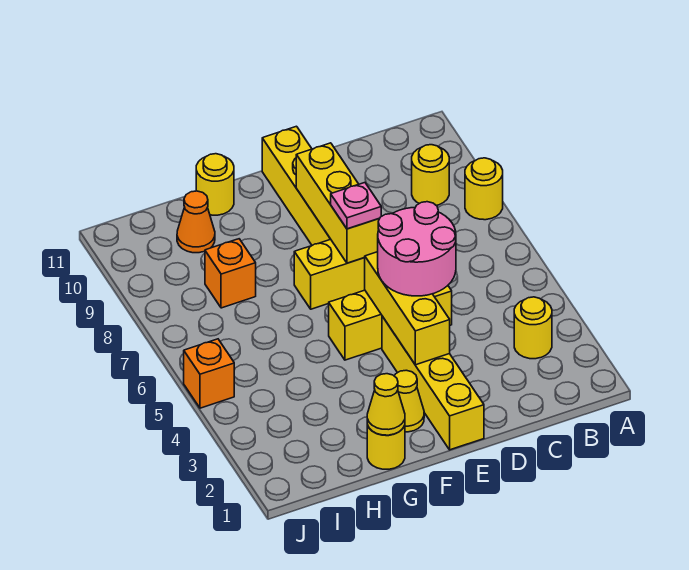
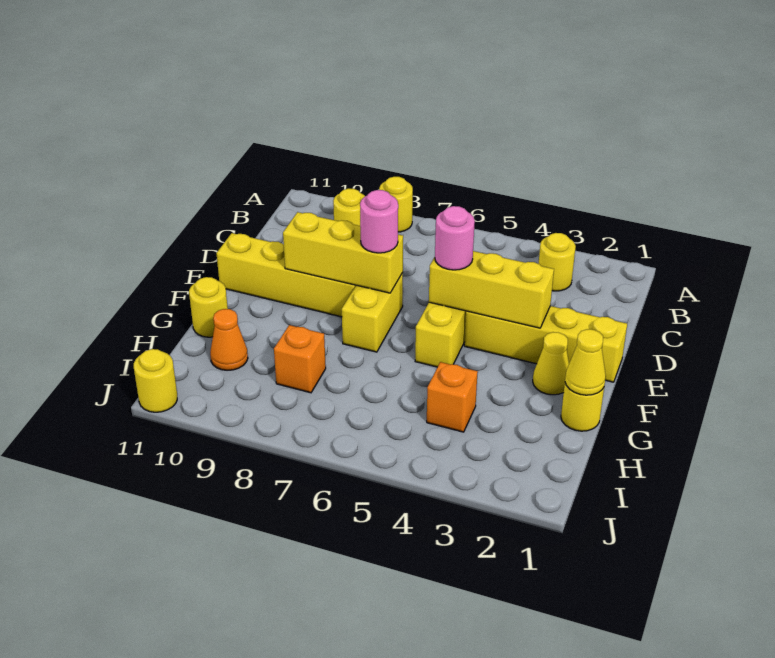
pink 2x2 round brick [378,202,456,296] -> pink 1x1 round brick [435,206,475,270]
pink 1x1 plate [331,183,381,229] -> pink 1x1 round brick [360,190,398,253]
orange 1x1 brick [184,339,234,408] -> orange 1x1 brick moved to [427,362,478,432]
none -> yellow 1x1 round brick [134,349,177,412]

